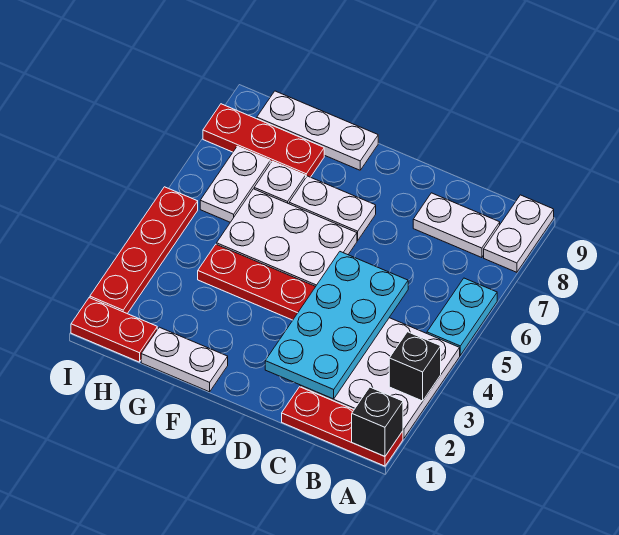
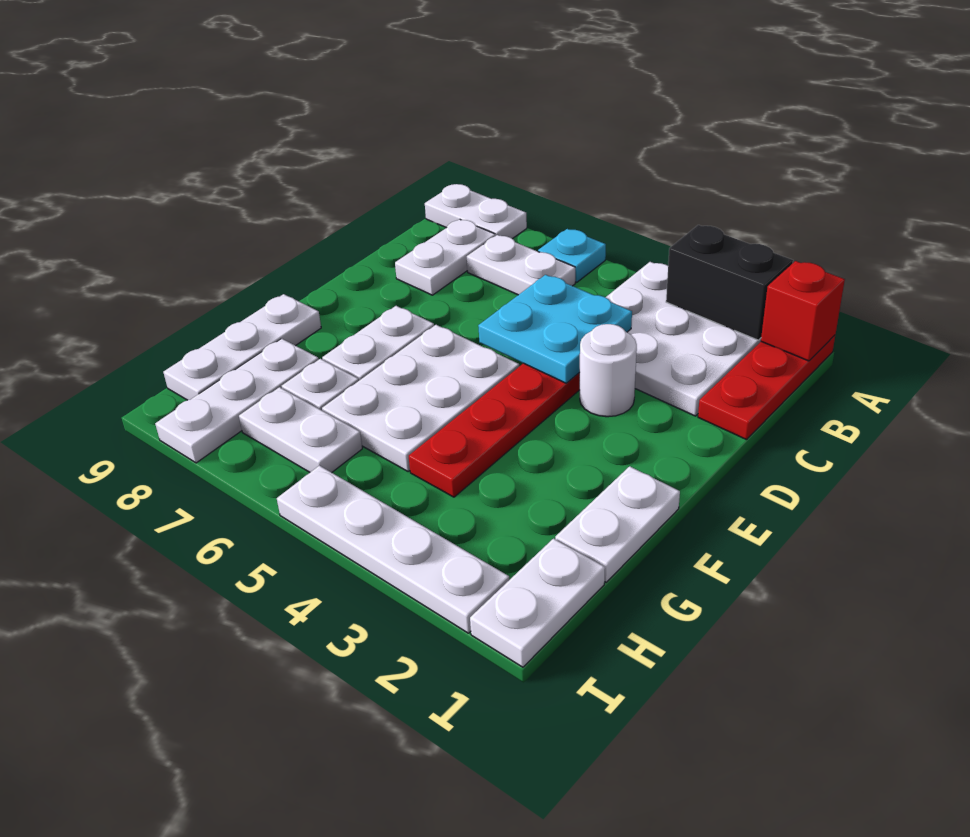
black 1x1 brick [352,387,403,456] -> red 1x1 brick [761,261,845,361]
black 1x1 brick [389,332,441,401] -> black 1x2 brick [666,225,793,340]
cyan 1x2 plate [427,278,497,355] -> cyan 1x1 plate [538,229,606,282]
none -> white 1x2 plate [467,235,575,295]
cyan 2x4 plate [265,252,408,399] -> cyan 2x2 plate [478,275,632,383]
none -> white 1x1 round brick [580,324,637,417]
red 1x3 plate [203,104,324,177] -> white 1x3 plate [155,339,319,463]
red 1x2 plate [71,298,157,362] -> white 1x2 plate [470,539,605,667]
red 1x4 plate [90,187,198,314] -> white 1x4 plate [277,466,509,633]

